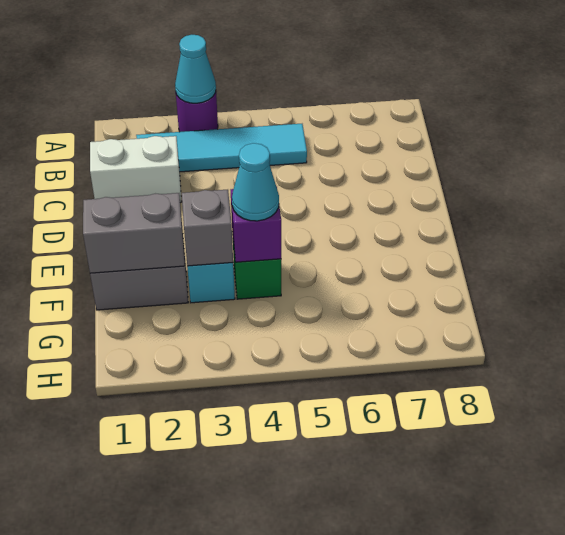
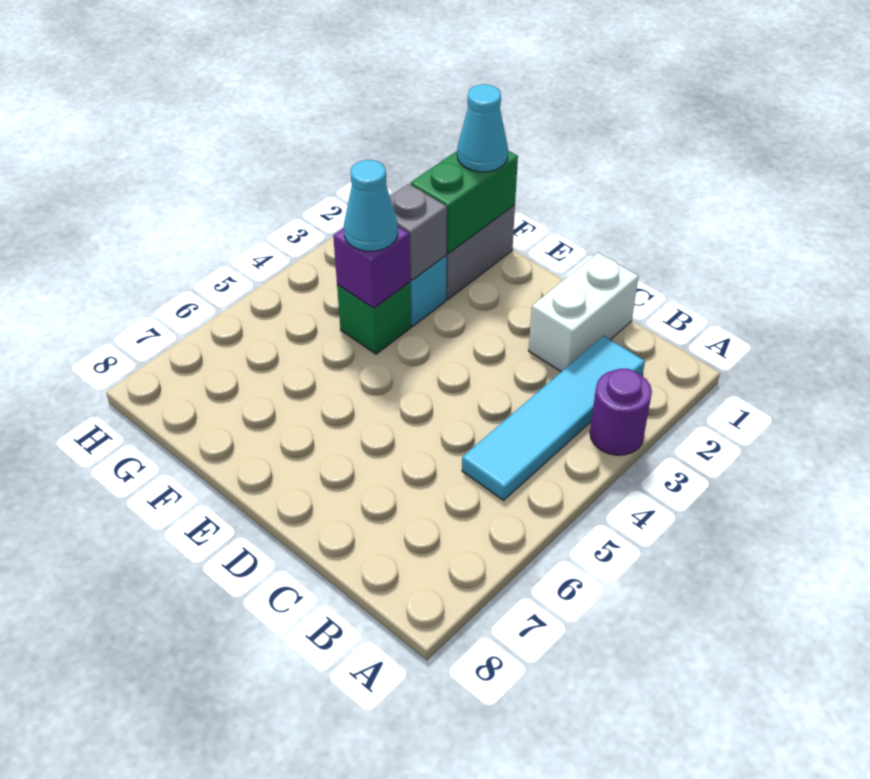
cyan 1x1 cone [175,35,216,103] -> cyan 1x1 cone moved to [457,84,508,172]
grey 1x2 brick [83,193,185,273] -> green 1x2 brick [411,151,518,254]

